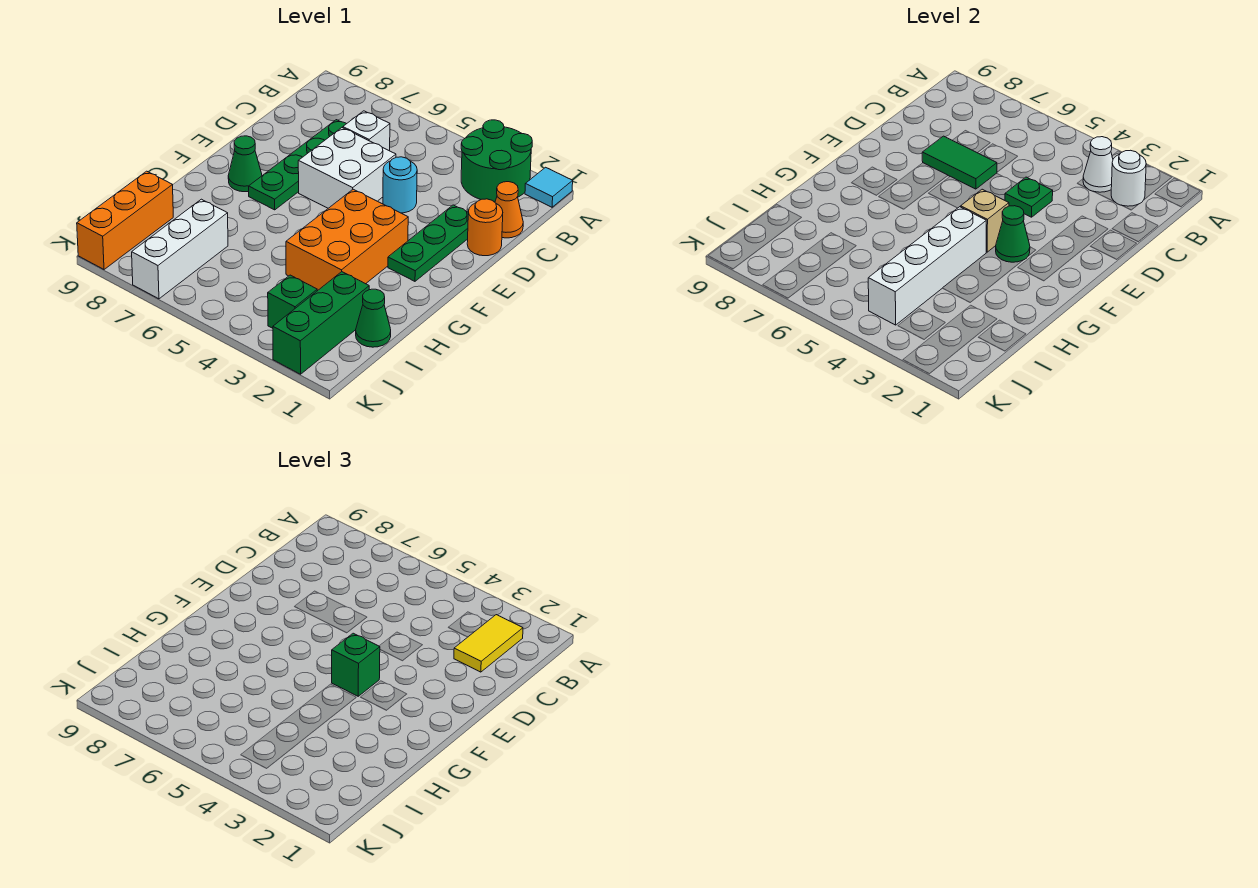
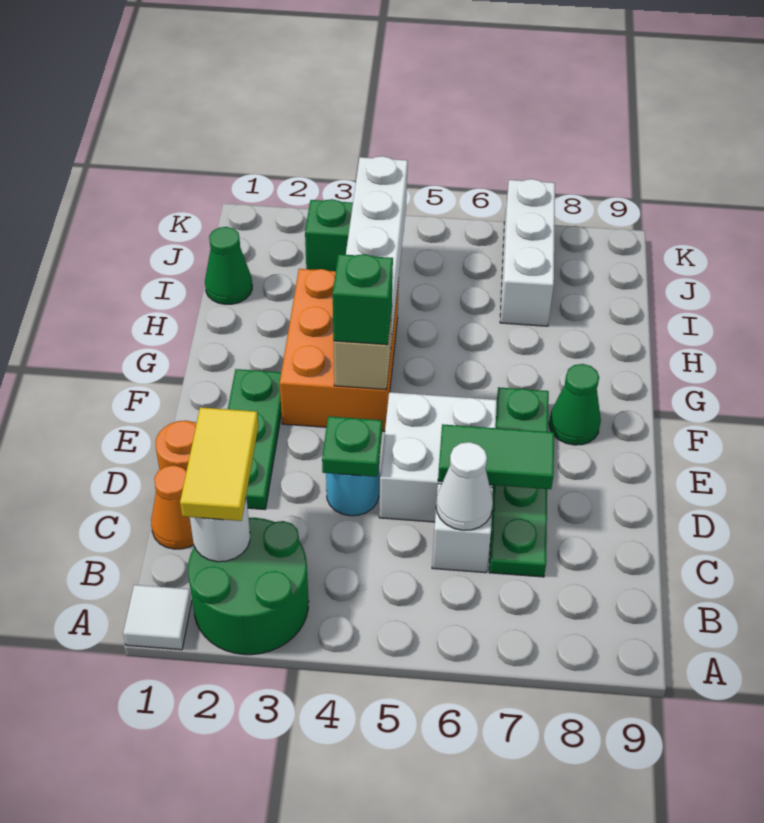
cyan 1x1 tile [525,167,573,207] -> white 1x1 tile [123,585,192,650]
white 1x1 cone [1083,137,1113,192] -> white 1x1 cone moved to [436,442,493,530]
green 1x1 cone [996,206,1030,262] -> none
green 1x3 brick [273,272,369,374] -> none
orange 1x3 brick [77,171,173,269] -> none

